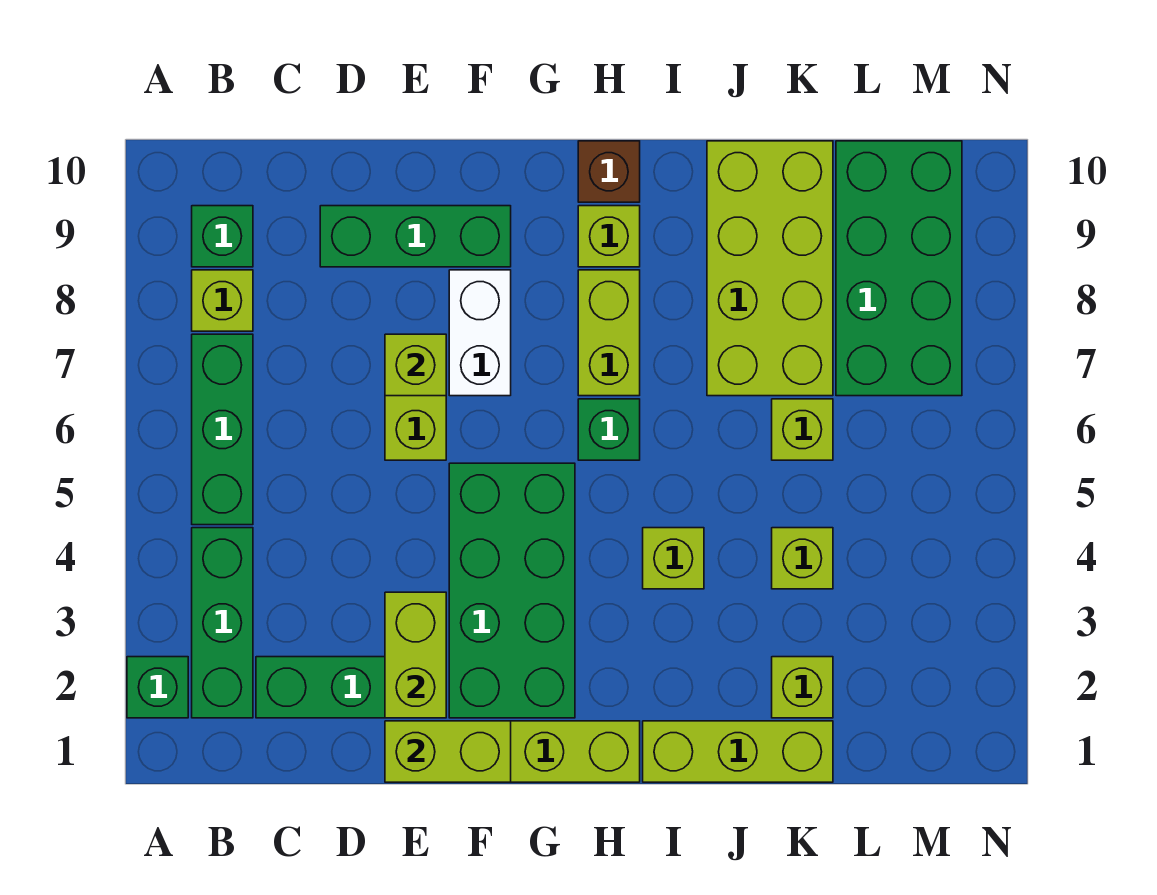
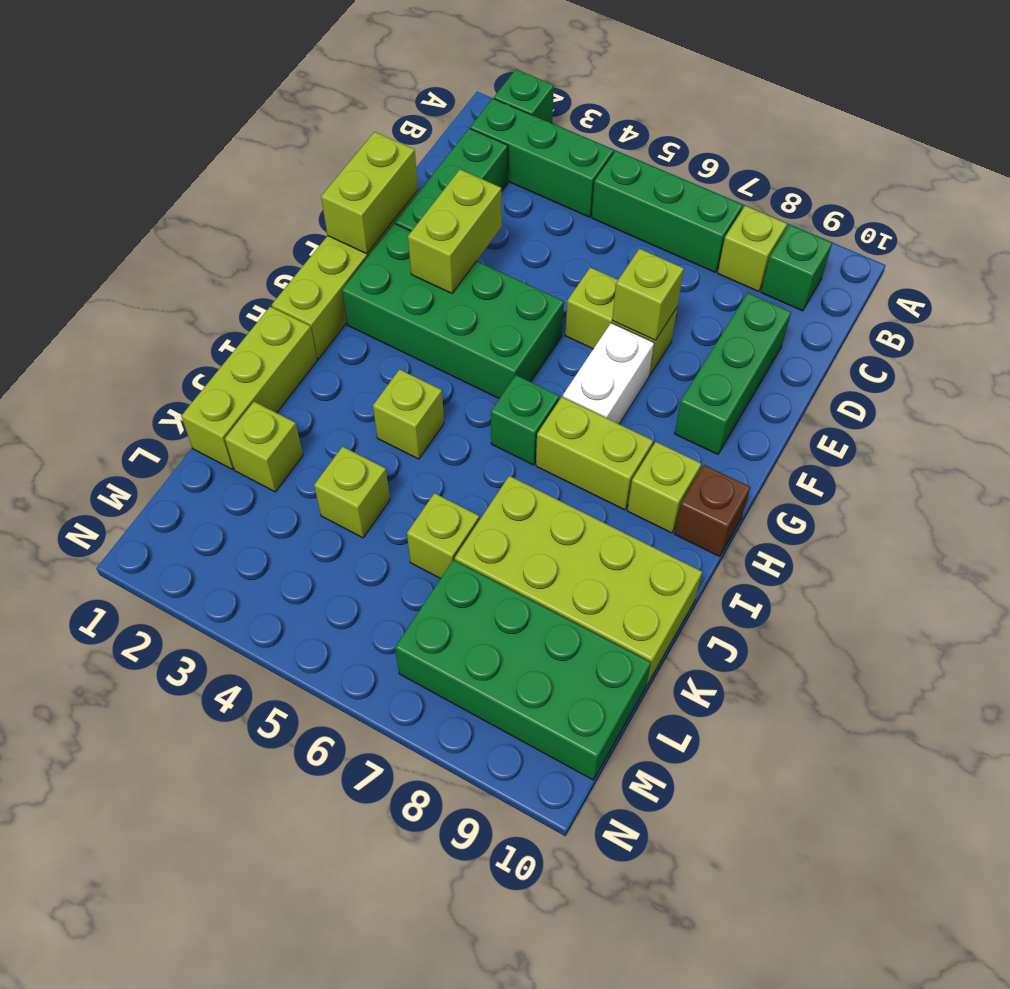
lime 1x2 brick [385,592,446,718] -> lime 1x2 brick turned to [408,170,502,293]
white 1x2 brick [449,270,511,396] -> white 1x2 brick turned to [563,323,654,424]

